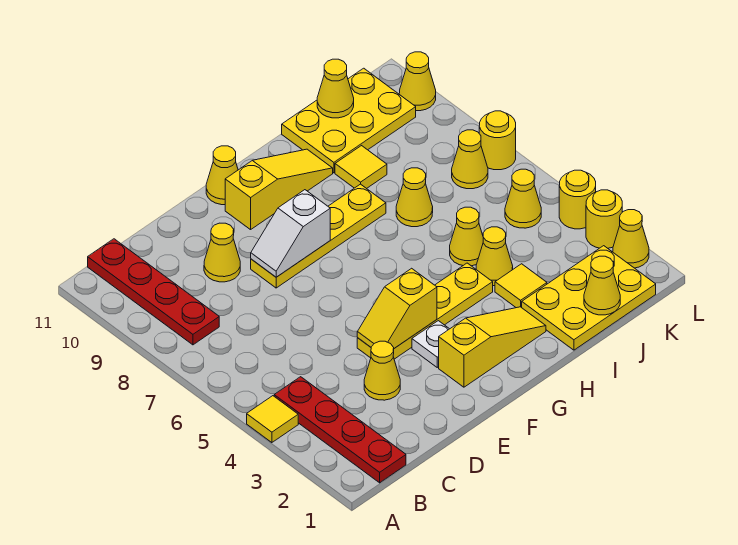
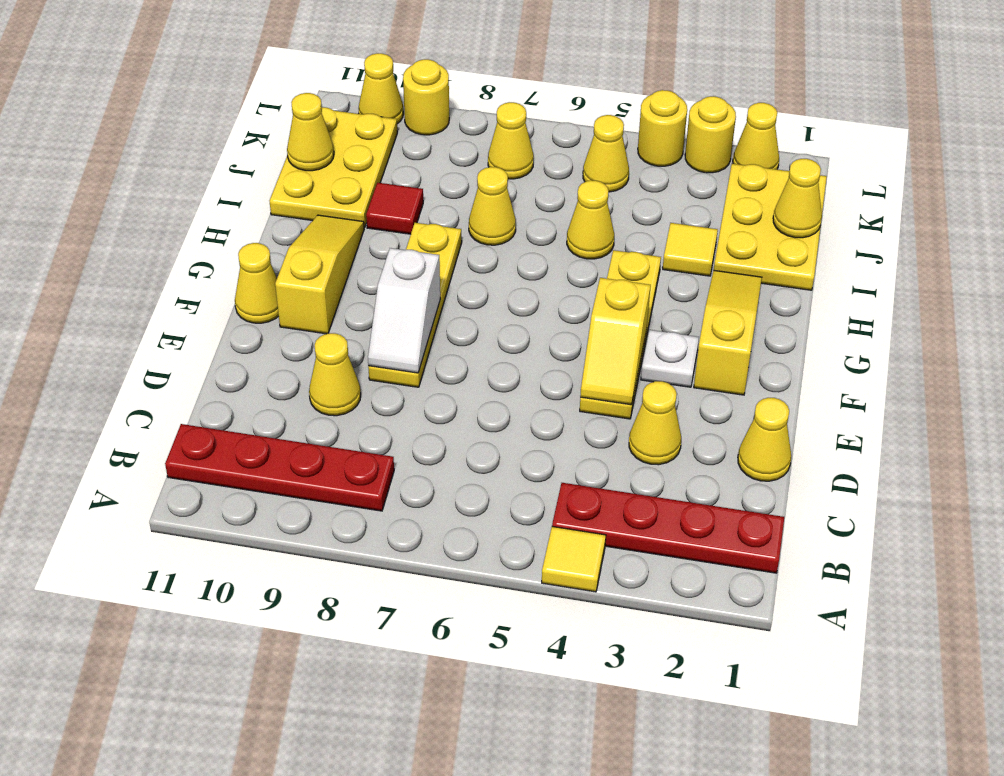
yellow 1x1 cone [476,227,513,286] -> yellow 1x1 cone moved to [738,398,791,481]
yellow 1x1 tile [335,146,387,189] -> red 1x1 tile [366,183,423,234]
yellow 1x1 round brick [479,111,516,170] -> yellow 1x1 round brick moved to [403,59,449,135]

